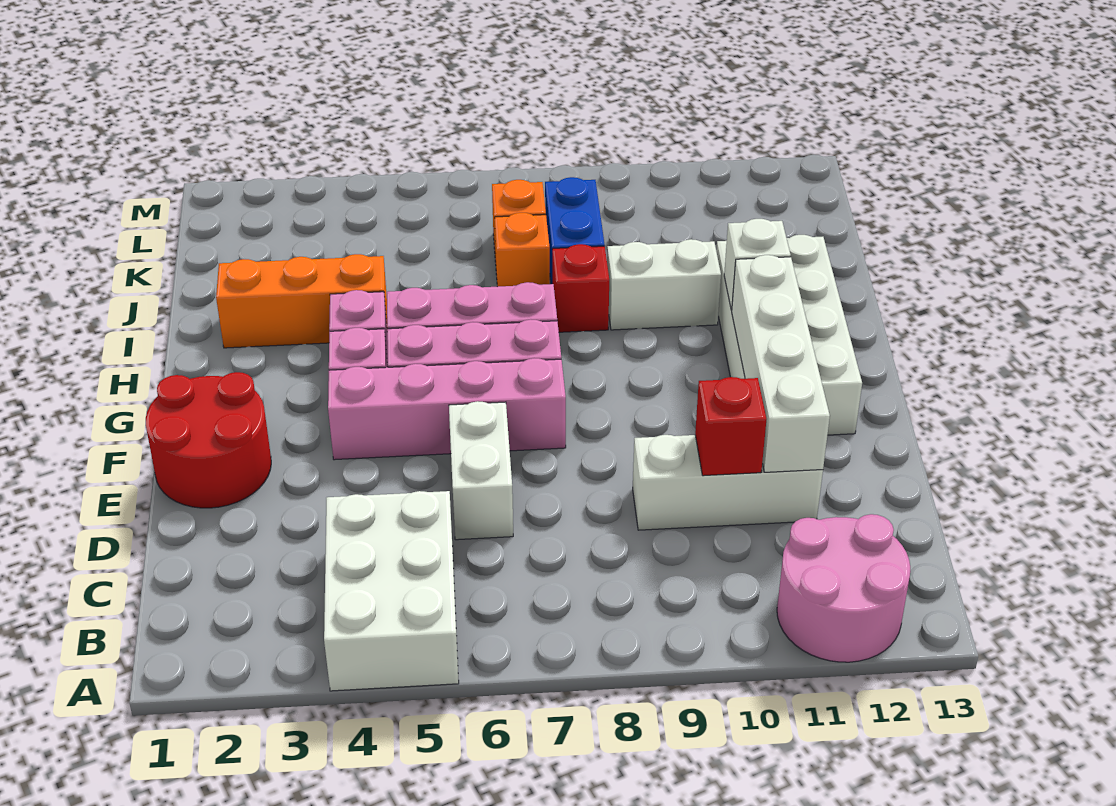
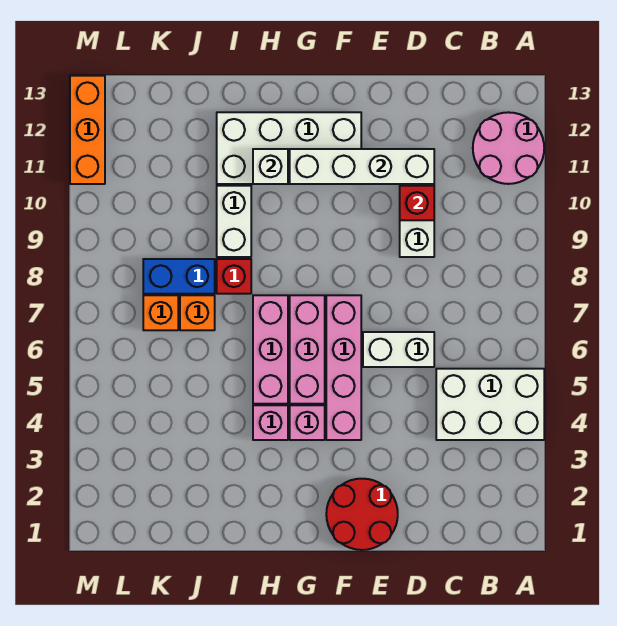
orange 1x3 brick [216,254,387,348] -> orange 1x3 brick moved to [70,76,105,184]

